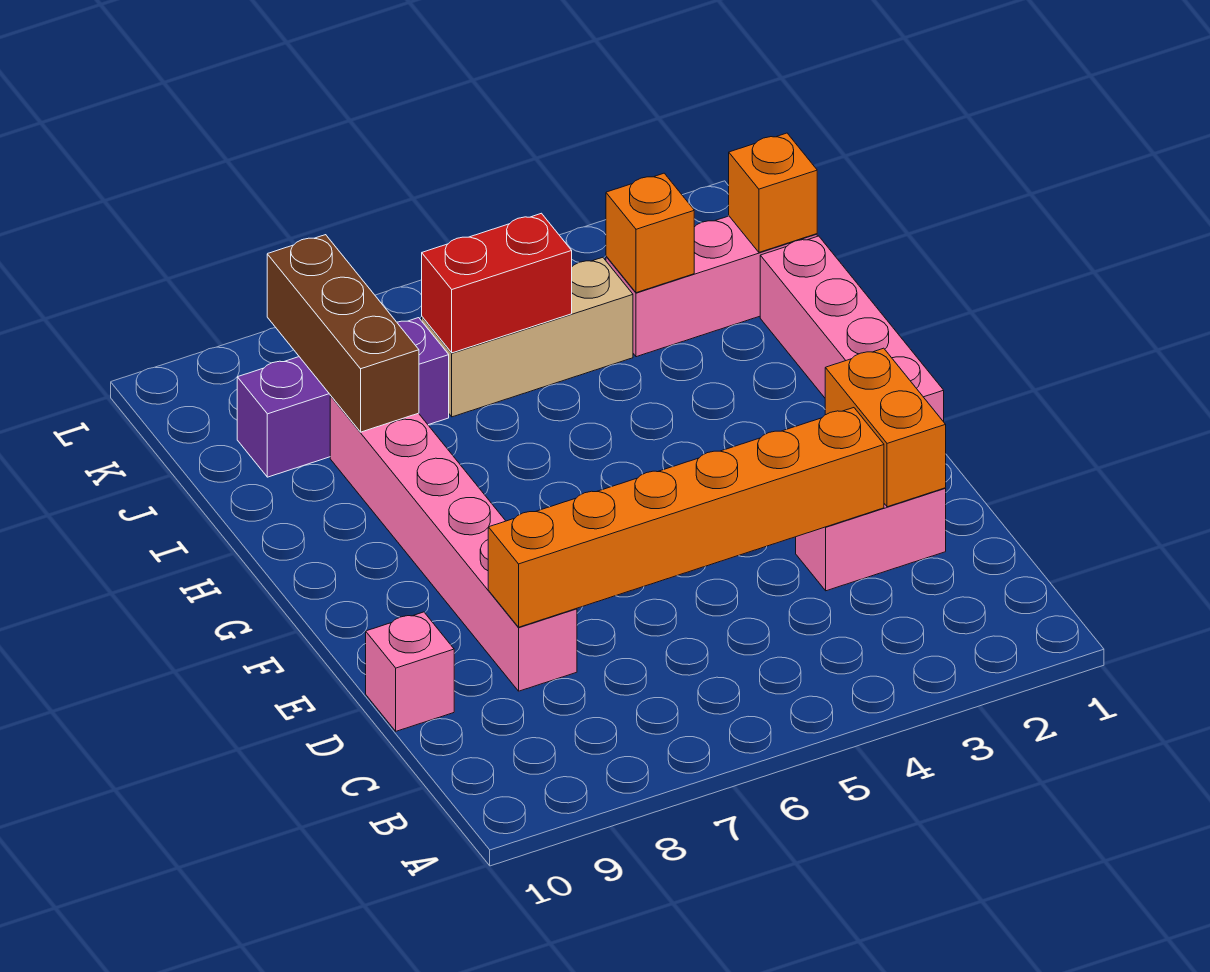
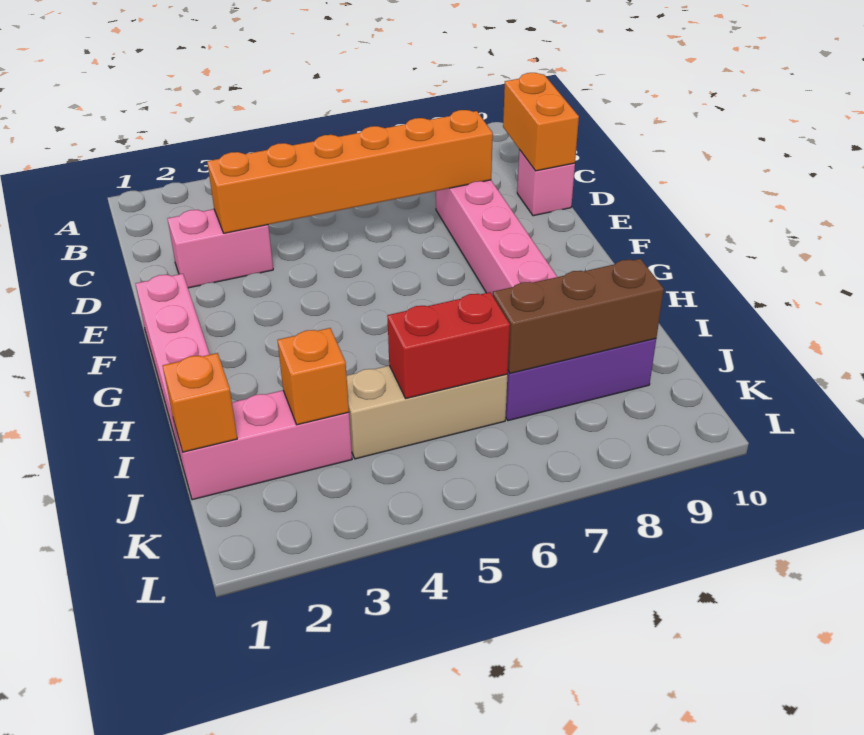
orange 1x2 brick [825,348,946,507] -> orange 1x2 brick moved to [503,73,579,171]
brown 1x3 brick [267,235,419,432] -> brown 1x3 brick turned to [493,259,664,373]

